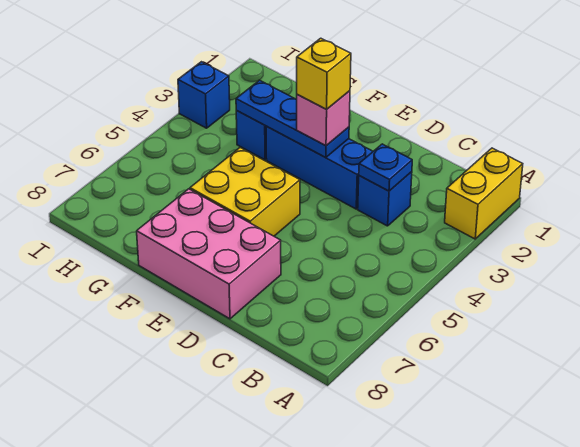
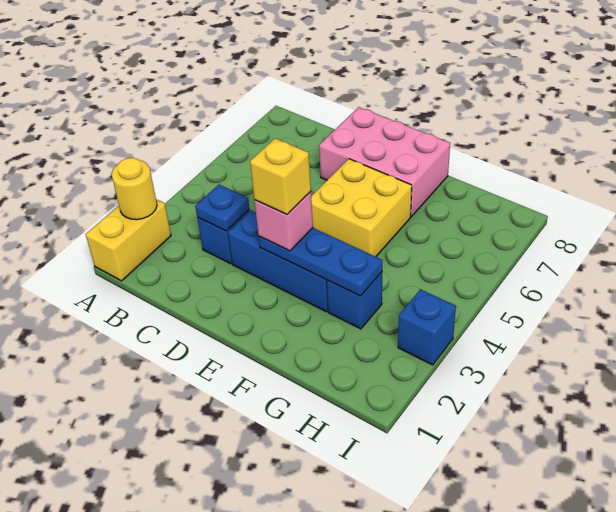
none -> yellow 1x1 round brick [112,158,157,220]

